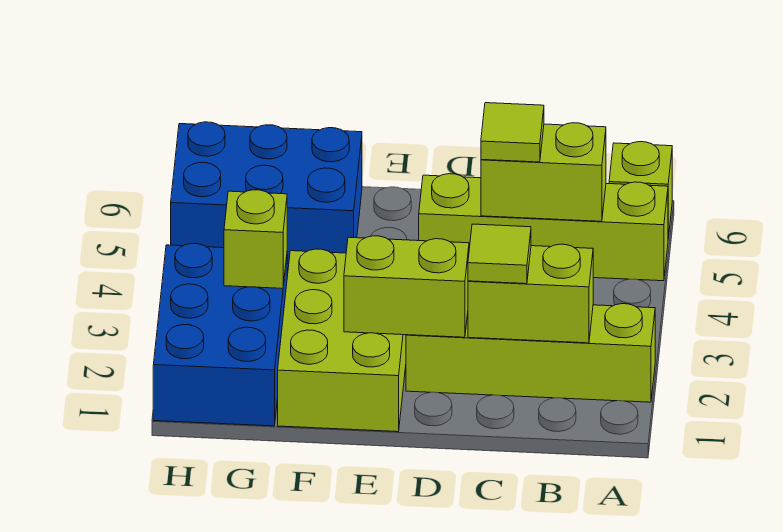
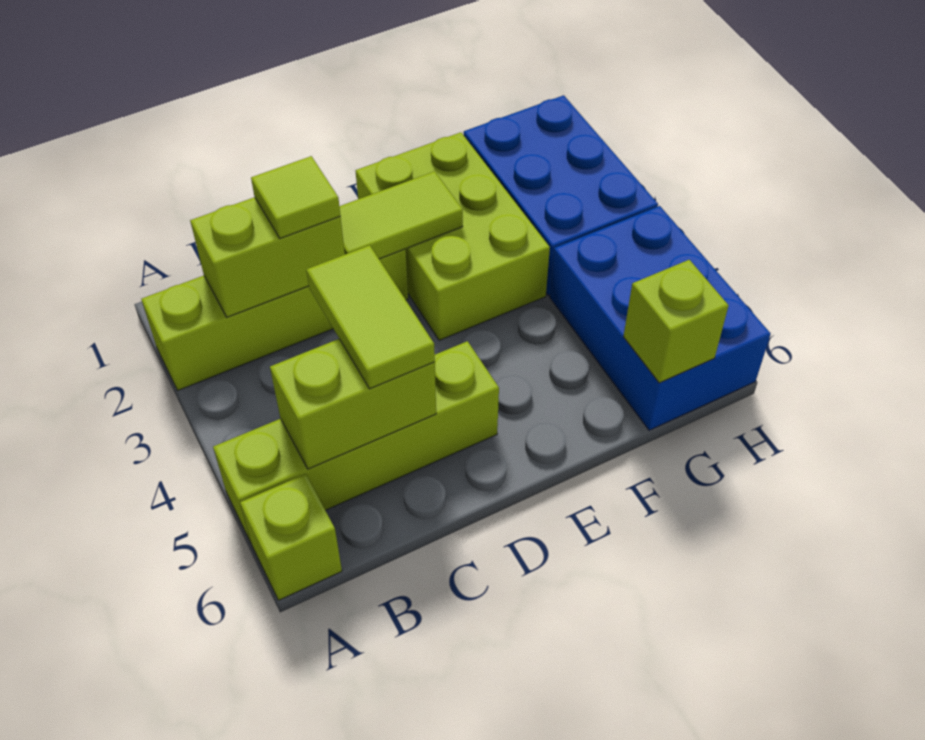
lime 1x1 tile [481,103,544,162] -> lime 1x2 tile [306,245,435,389]
lime 1x2 brick [344,236,469,337] -> lime 1x2 tile [339,171,463,259]
blue 2x3 brick [171,122,362,264] -> blue 2x3 brick turned to [550,206,771,430]
lime 1x1 brick [224,190,287,288] -> lime 1x1 brick moved to [623,260,729,383]

